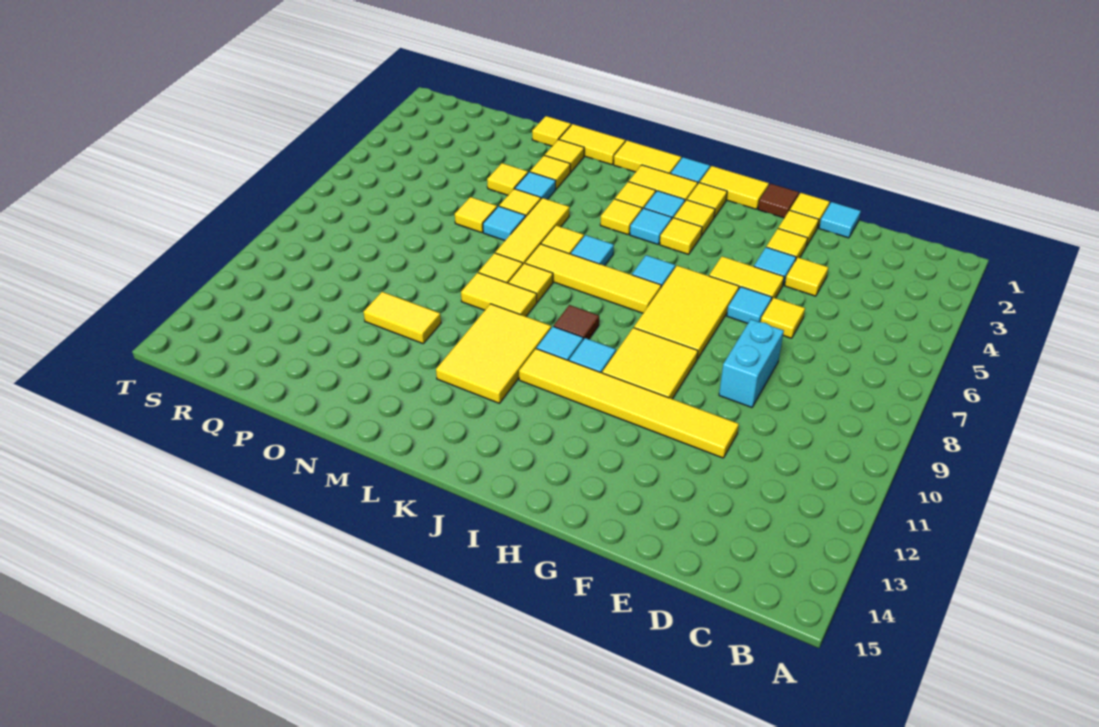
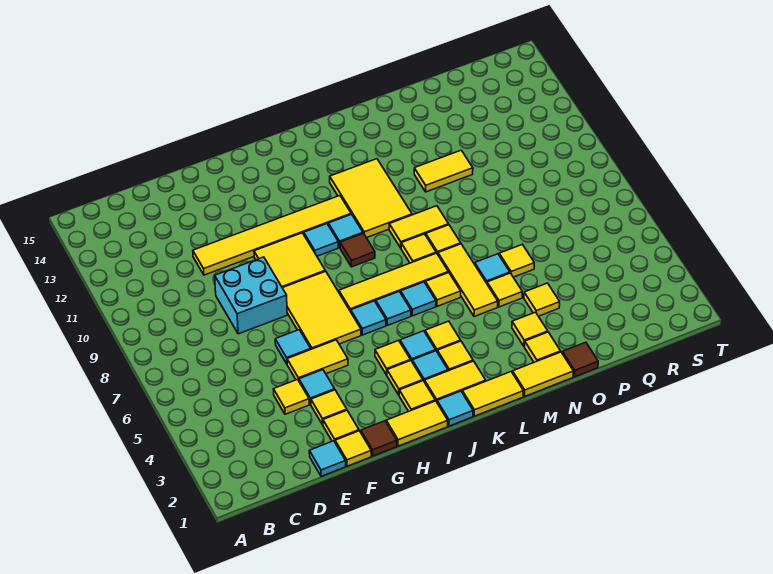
yellow 1x1 tile [761,298,805,338] -> none
cyan 1x2 brick [719,319,784,407] -> cyan 2x2 brick [215,257,287,334]
cyan 1x1 tile [515,172,556,200] -> cyan 1x1 tile moved to [376,292,411,325]
yellow 1x1 tile [532,116,571,146] -> brown 1x1 tile [562,342,598,377]

